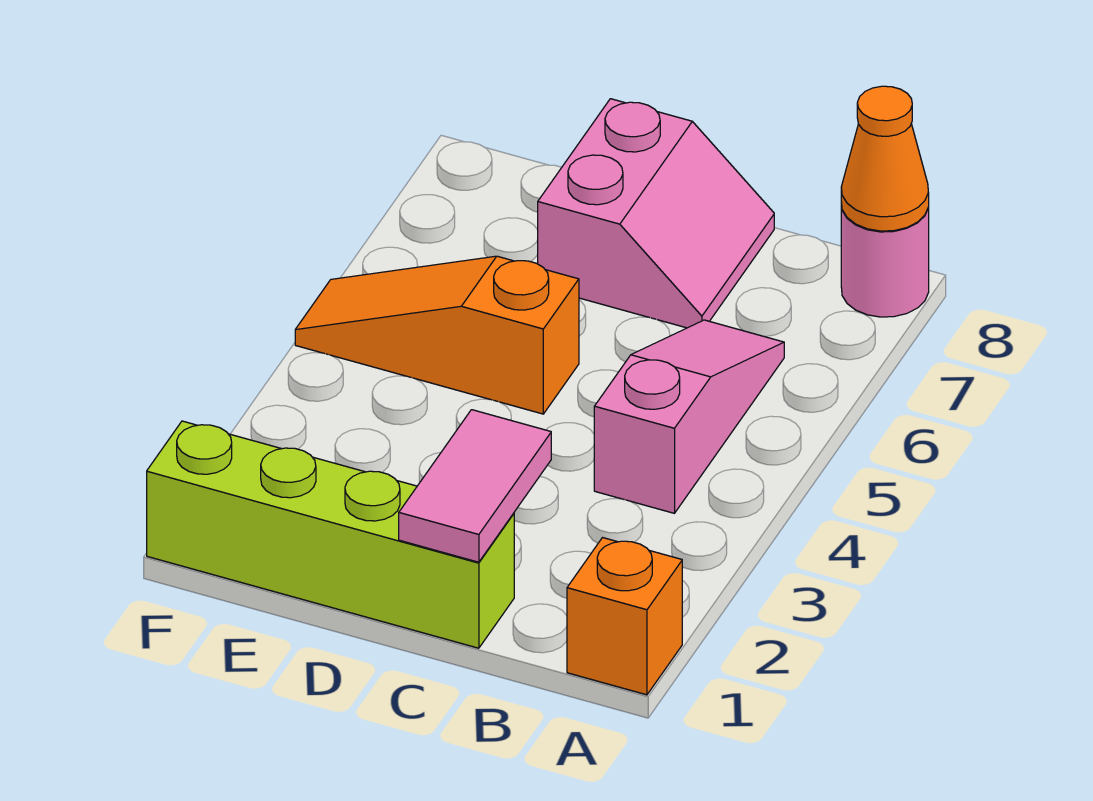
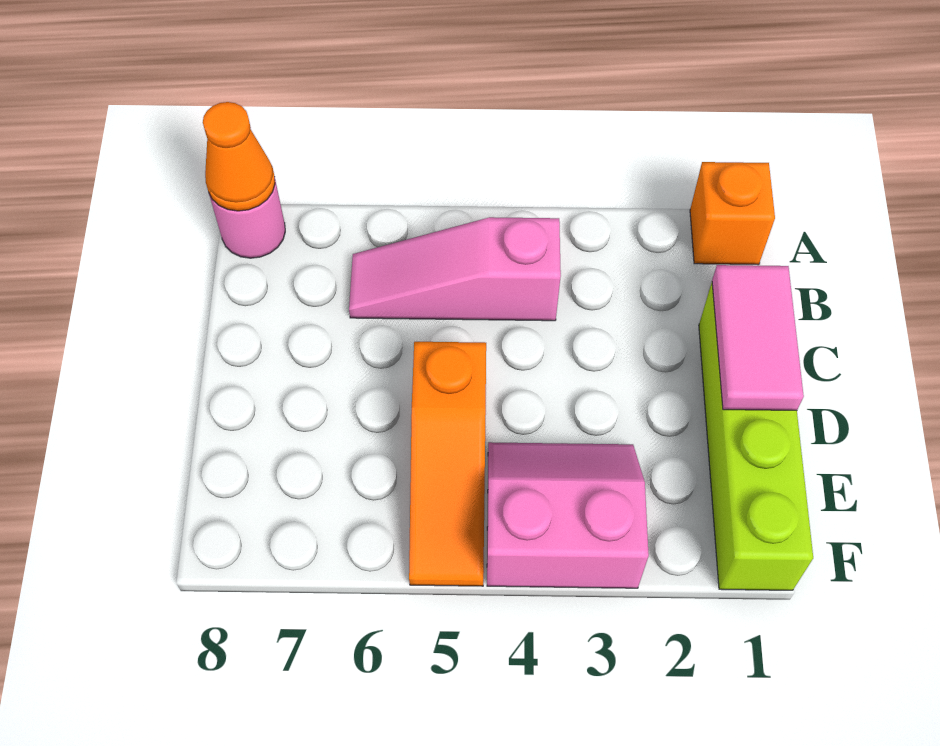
pink 1x2 tile [399,410,551,562] -> pink 1x2 tile turned to [712,265,804,410]
pink 2x2 slope [538,99,774,328] -> pink 2x2 slope moved to [487,442,649,588]

